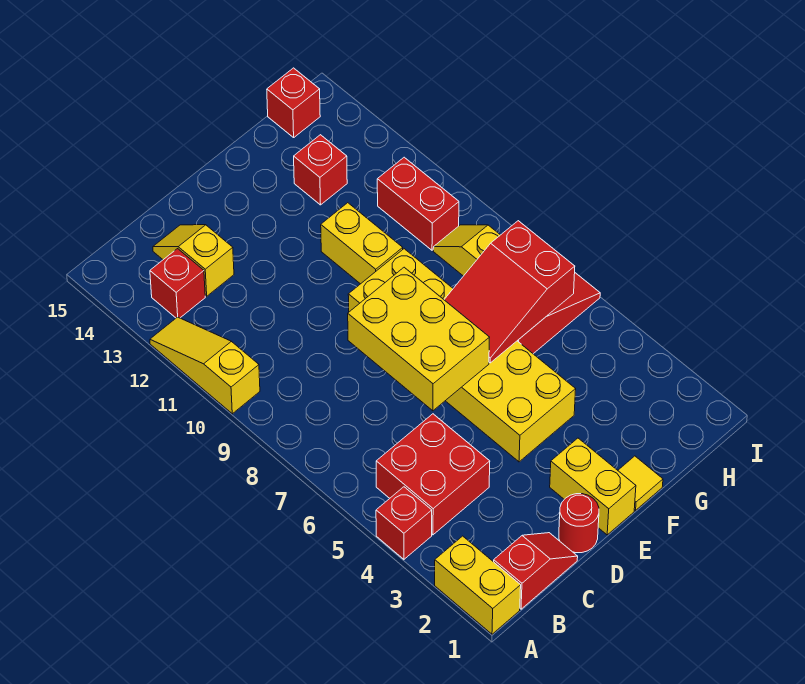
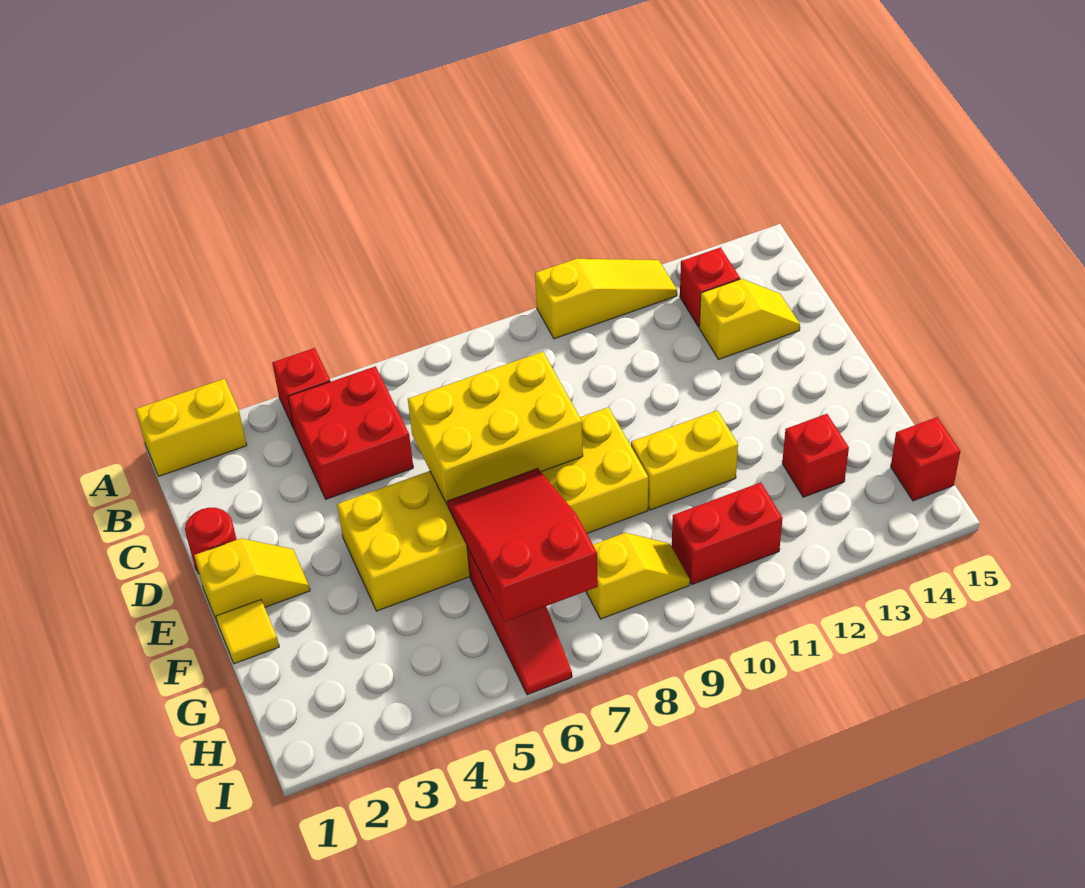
red 1x2 slope [494,533,578,609] -> none
yellow 1x2 brick [550,438,636,535] -> yellow 1x2 slope [194,538,310,621]

